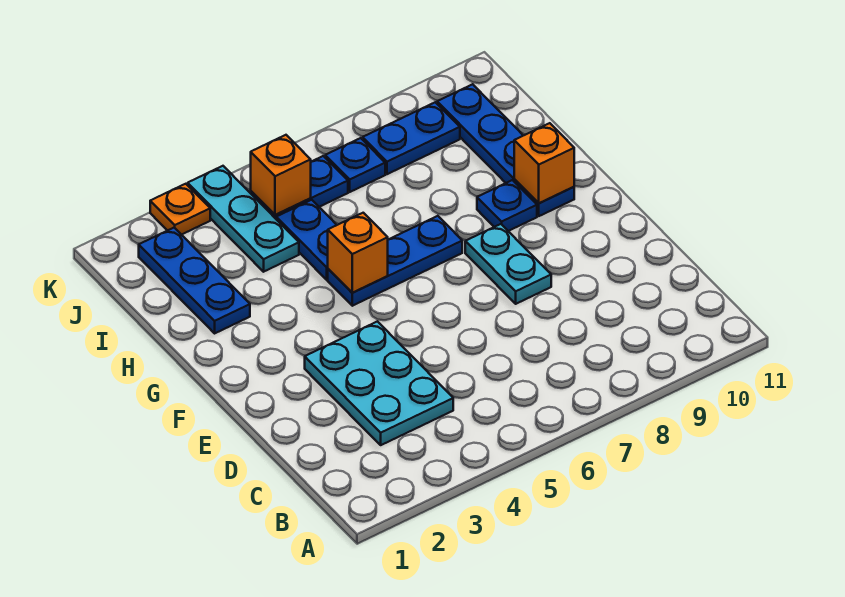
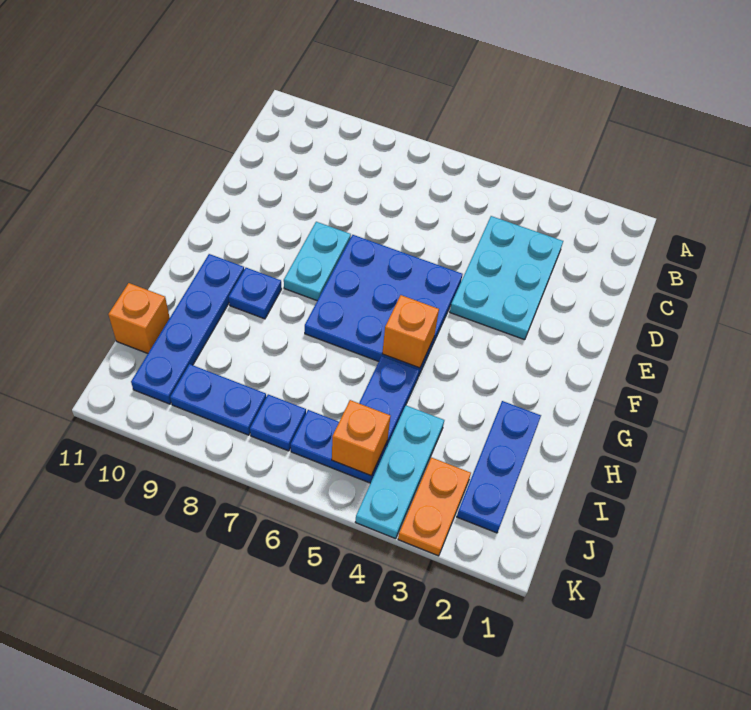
blue 1x3 plate [328,216,462,306] -> blue 3x3 plate [305,235,462,376]
orange 1x1 brick [514,123,574,203] -> orange 1x1 brick moved to [108,283,170,353]
orange 1x1 plate [150,184,210,235] -> orange 1x2 plate [398,457,471,556]

